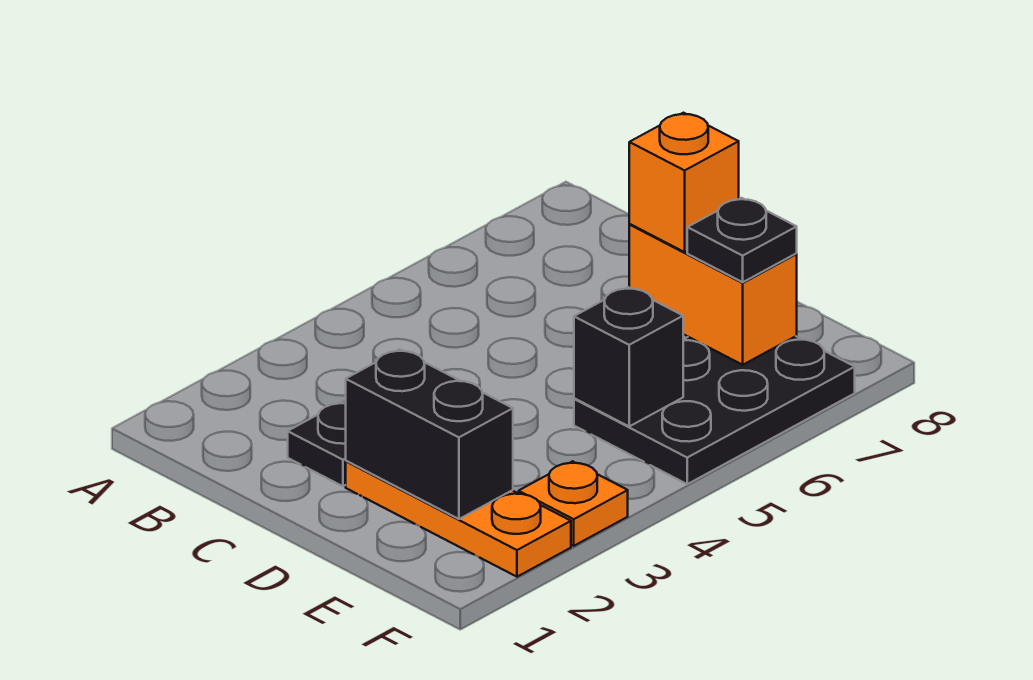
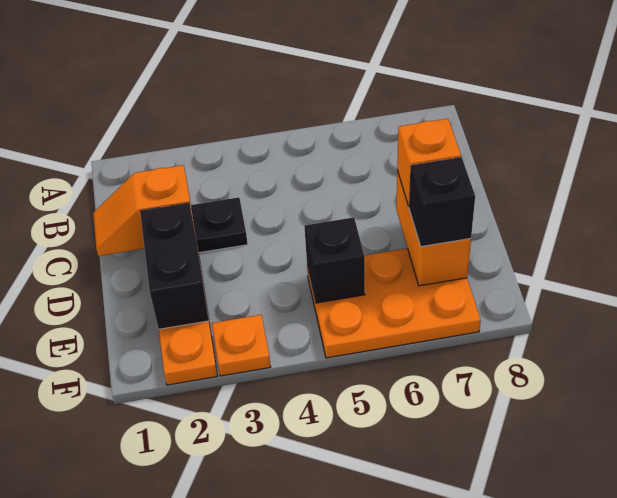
none -> orange 1x2 slope [93,165,195,256]
black 2x3 plate [574,336,855,484] -> orange 2x3 plate [307,248,481,358]
black 1x1 plate [687,198,797,282] -> black 1x1 brick [409,157,475,247]

